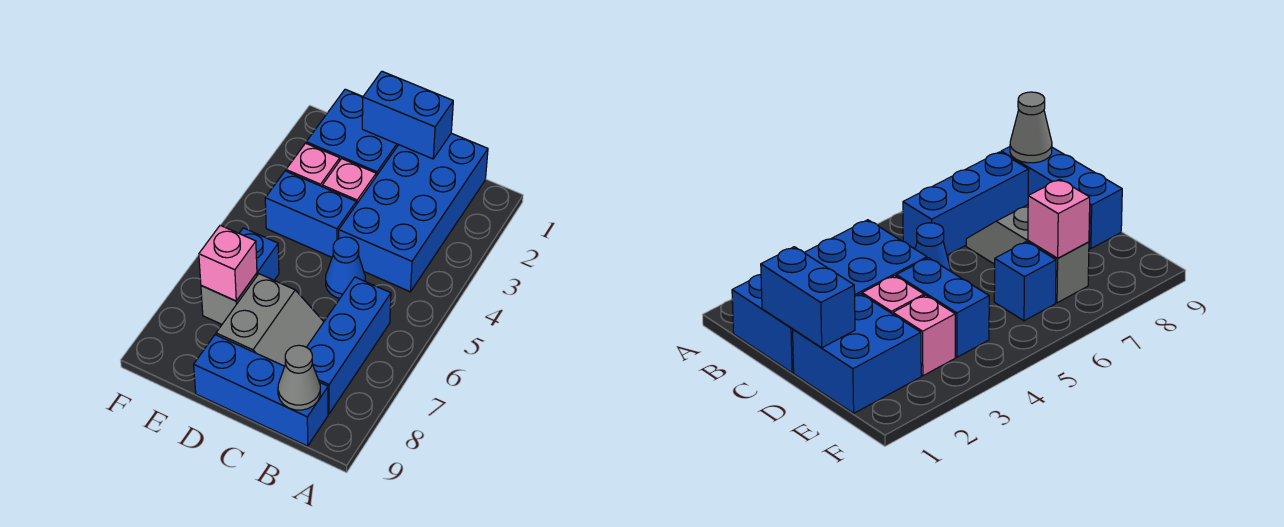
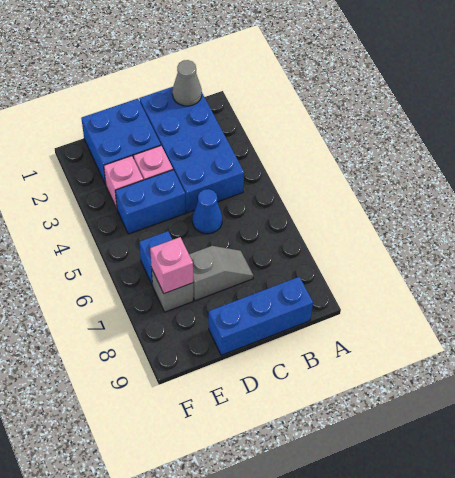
blue 1x3 brick [307,277,391,414] -> none
grey 1x1 cone [278,345,320,410] -> grey 1x1 cone moved to [172,60,202,106]
blue 1x2 brick [362,71,453,159] -> none
grey 2x2 slope [216,274,324,366] -> grey 1x2 slope [189,246,253,301]

